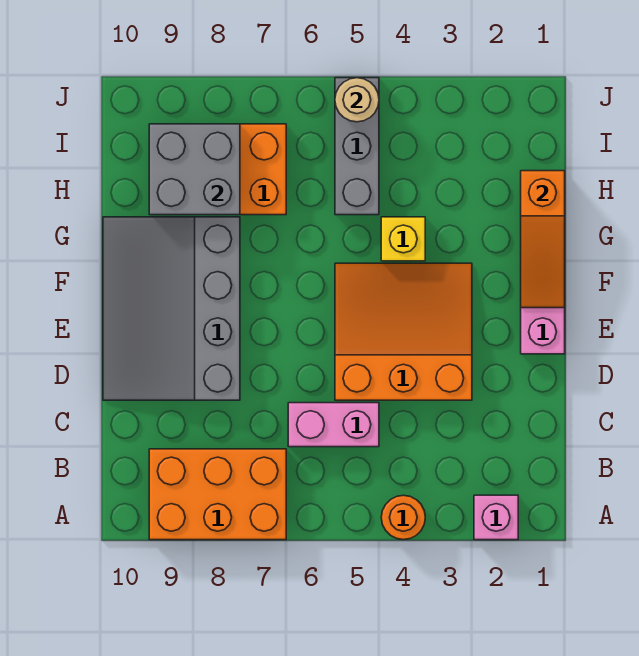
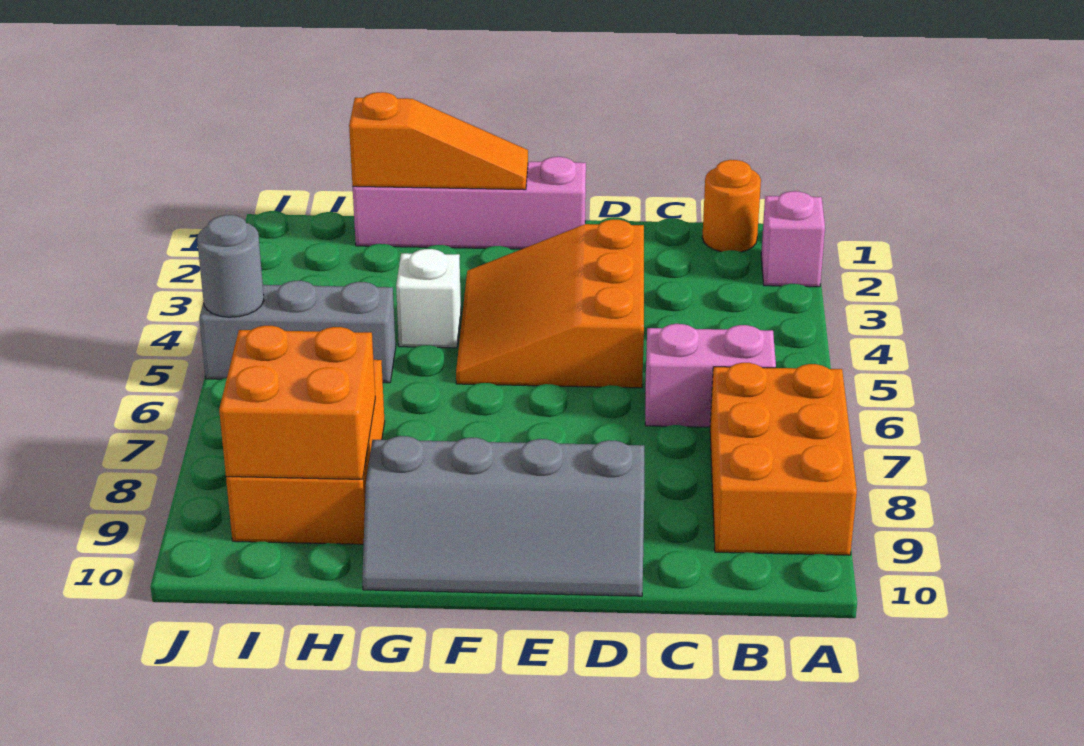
orange 1x1 round brick [381,495,425,540] -> orange 1x1 round brick moved to [702,160,761,252]
pink 1x2 brick [288,403,379,447] -> pink 1x2 brick turned to [645,324,776,427]
grey 3x4 slope [103,217,240,400] -> grey 2x4 slope [362,436,644,596]
yellow 1x1 brick [381,217,425,261] -> white 1x1 brick [396,249,461,348]
grey 2x2 brick [149,124,240,215] -> orange 2x2 brick [219,326,375,479]
tan 1x1 round brick [335,78,379,122] -> grey 1x1 round brick [197,215,264,317]

